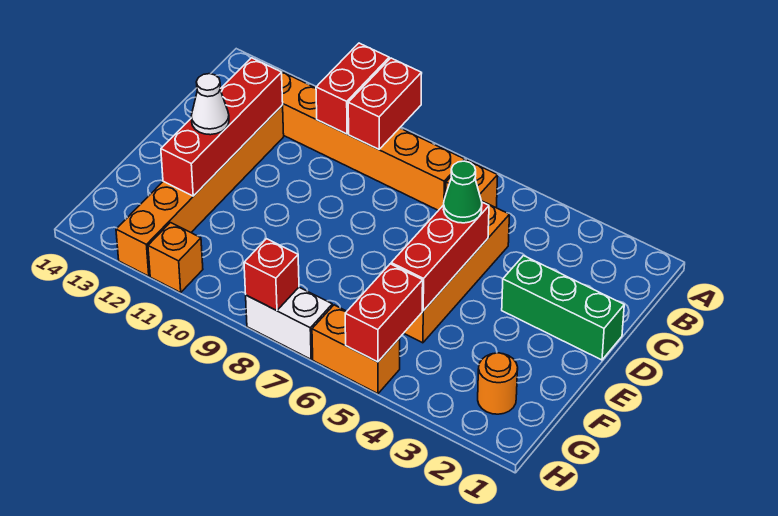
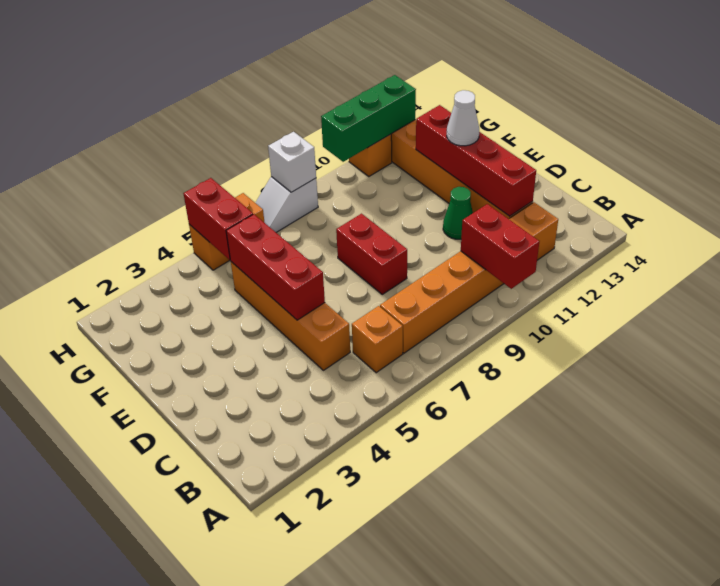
red 1x2 brick [348,58,422,149] -> red 1x2 brick moved to [336,214,407,294]
green 1x3 brick [502,256,624,360] -> green 1x3 brick moved to [321,75,416,162]
green 1x1 cone [444,161,482,223] -> green 1x1 cone moved to [443,187,473,239]
orange 1x1 round brick [478,353,518,414] -> none
white 1x2 brick [246,287,332,359] -> white 1x2 slope [256,177,318,232]
red 1x1 brick [244,239,299,311] -> white 1x1 brick [268,132,316,192]

